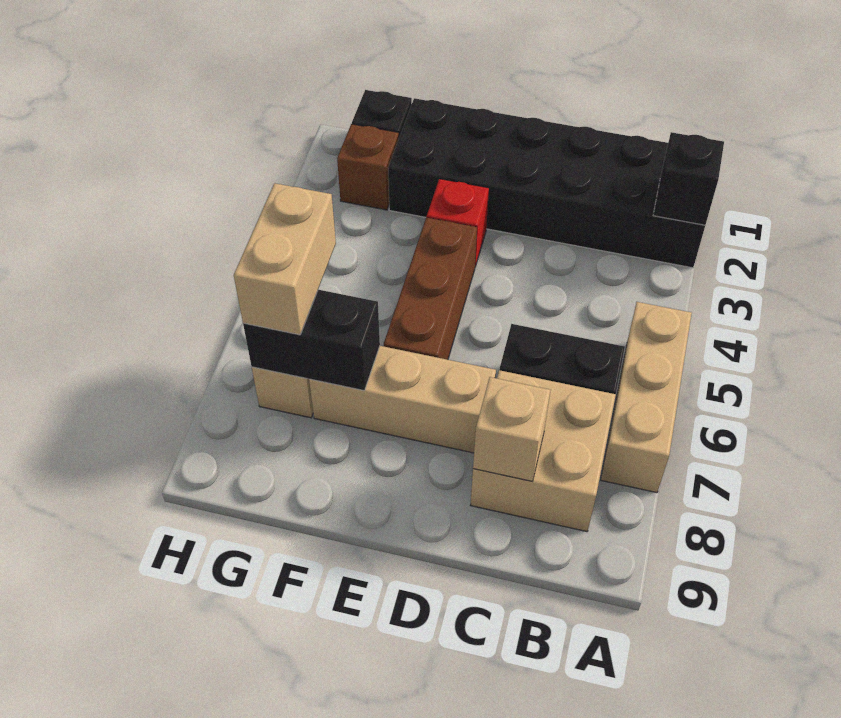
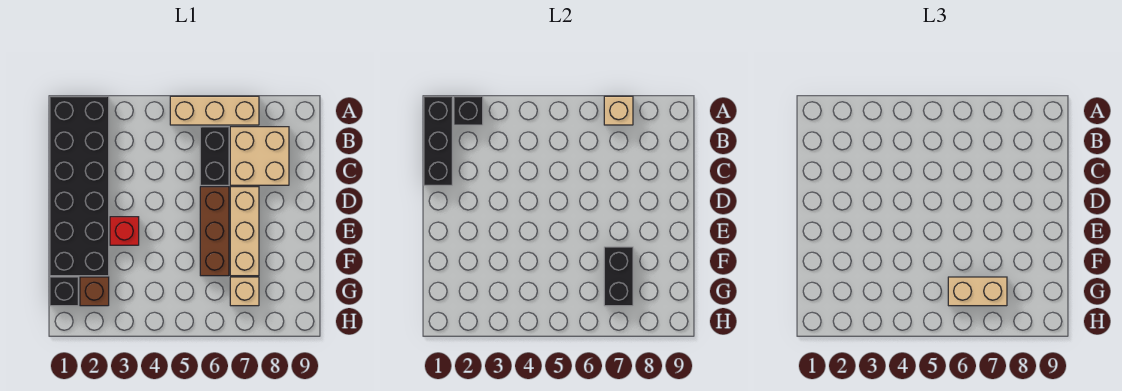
none -> black 1x3 brick [424,96,452,185]
tan 1x1 brick [473,377,550,481] -> tan 1x1 brick moved to [604,96,633,125]
brown 1x3 brick [384,217,477,360] -> brown 1x3 brick turned to [200,187,229,276]

